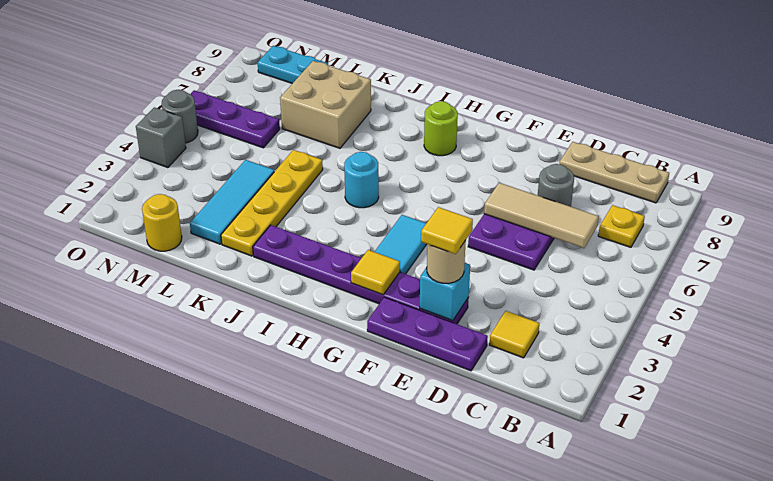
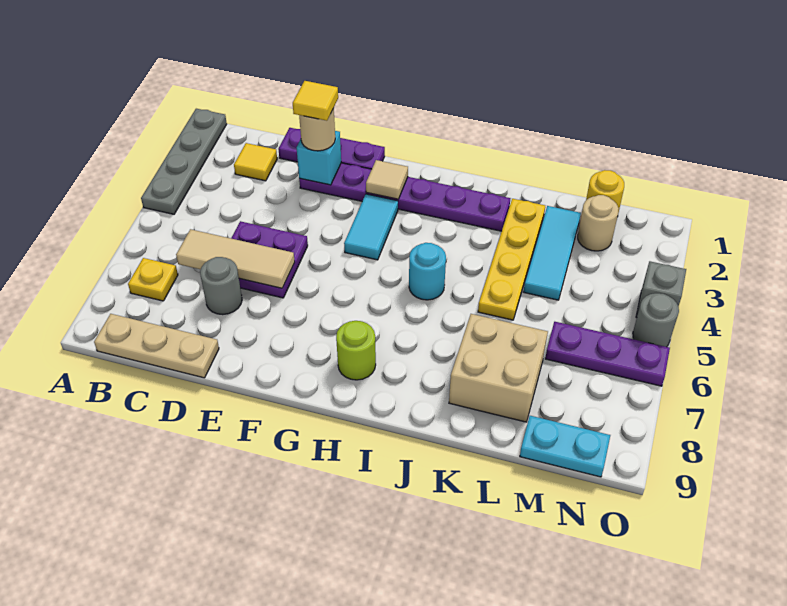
none -> grey 1x4 plate [141,109,227,214]
yellow 1x1 tile [351,250,400,295] -> tan 1x1 tile [366,160,408,199]
none -> tan 1x1 round brick [578,195,619,251]

